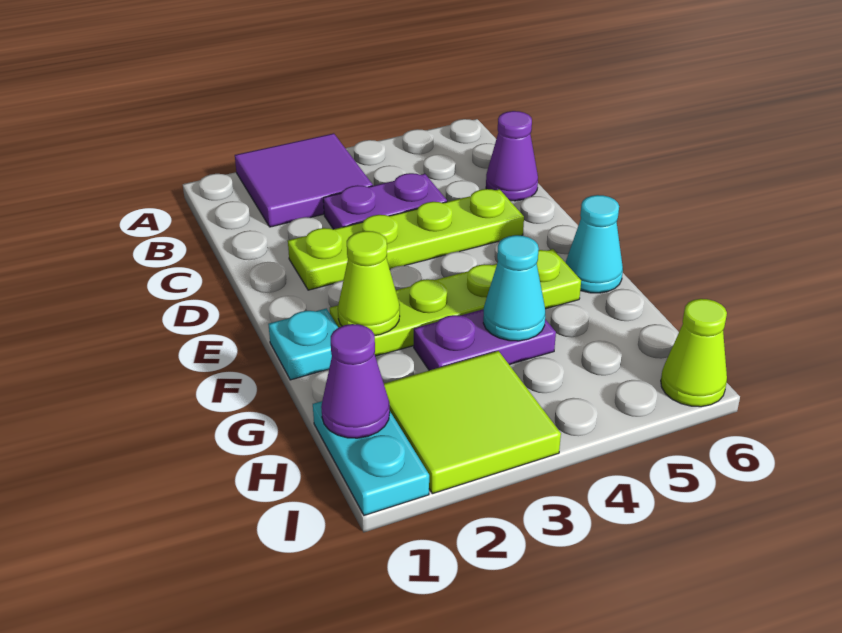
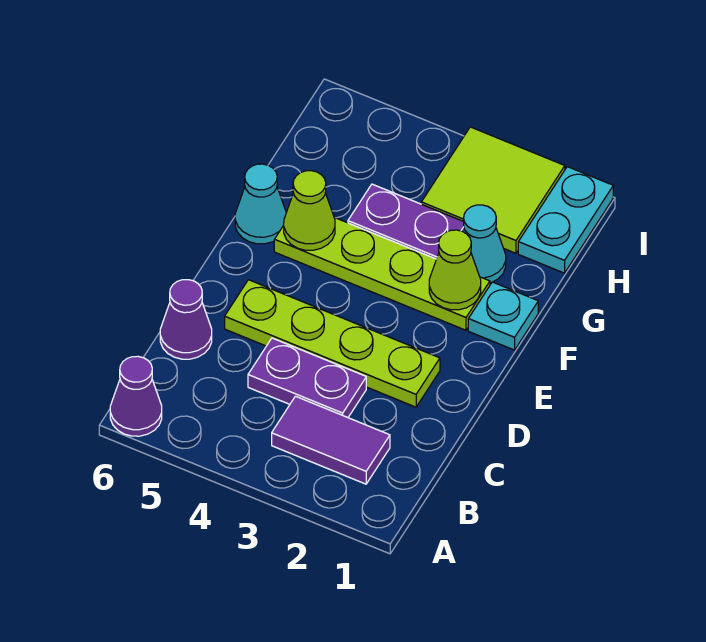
purple 2x2 tile [235,133,373,227] -> purple 1x2 tile [272,396,390,484]
cyan 1x1 cone [483,235,545,341] -> cyan 1x1 cone moved to [463,205,506,283]
purple 1x1 cone [321,324,390,438] -> purple 1x1 cone moved to [110,356,162,436]
lime 1x1 cone [661,299,727,407] -> lime 1x1 cone moved to [284,171,335,250]

